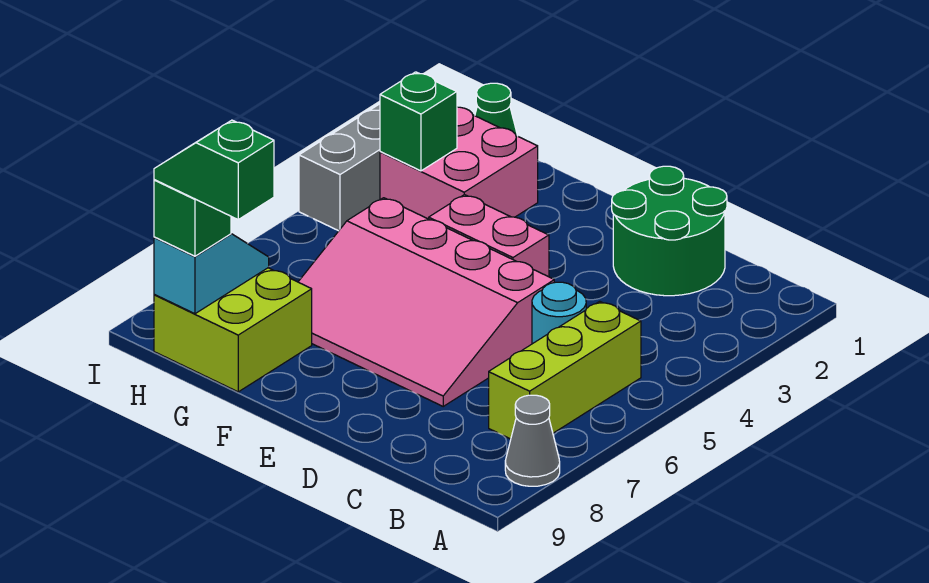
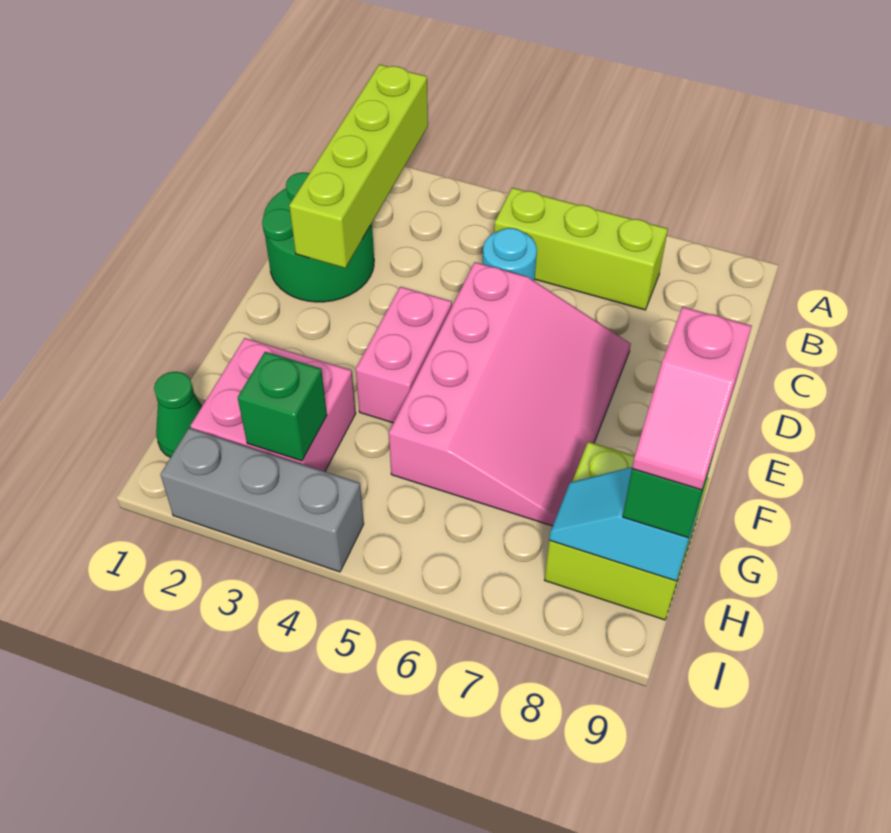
none -> lime 1x4 brick [289,65,428,268]
grey 1x1 cone [505,395,560,486] -> none
green 1x2 slope [154,120,274,219] -> pink 1x2 slope [632,307,752,490]

